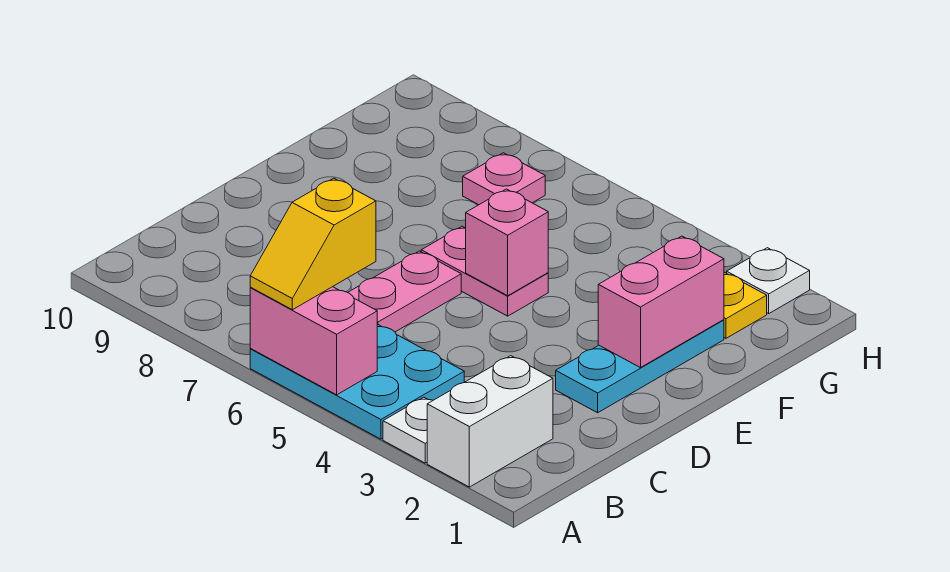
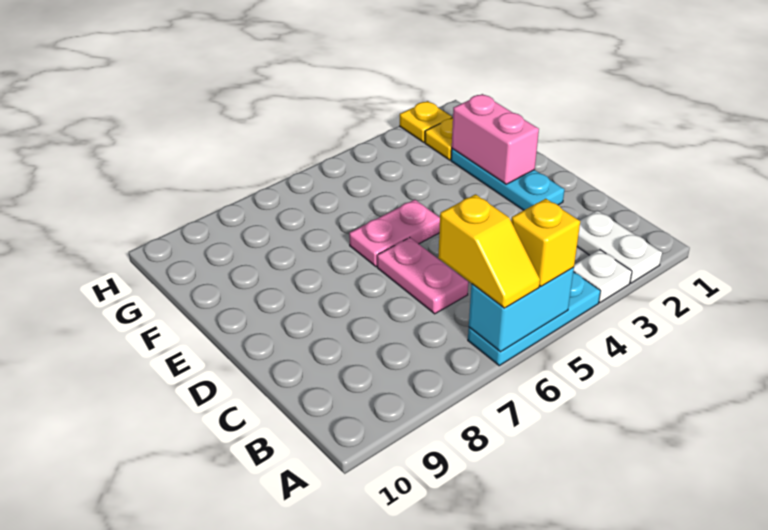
white 1x2 brick [427,356,553,487] -> white 1x2 plate [577,211,662,283]
cyan 2x3 plate [250,324,464,439] -> cyan 1x3 plate [468,272,600,366]
pink 1x2 brick [250,287,377,395] -> cyan 1x2 brick [469,267,574,352]
none -> yellow 1x1 brick [511,199,580,287]
pink 1x1 brick [466,189,548,296] -> none
pink 1x1 plate [463,153,545,205] -> none
white 1x1 plate [727,248,810,313] -> yellow 1x1 plate [400,101,452,142]

